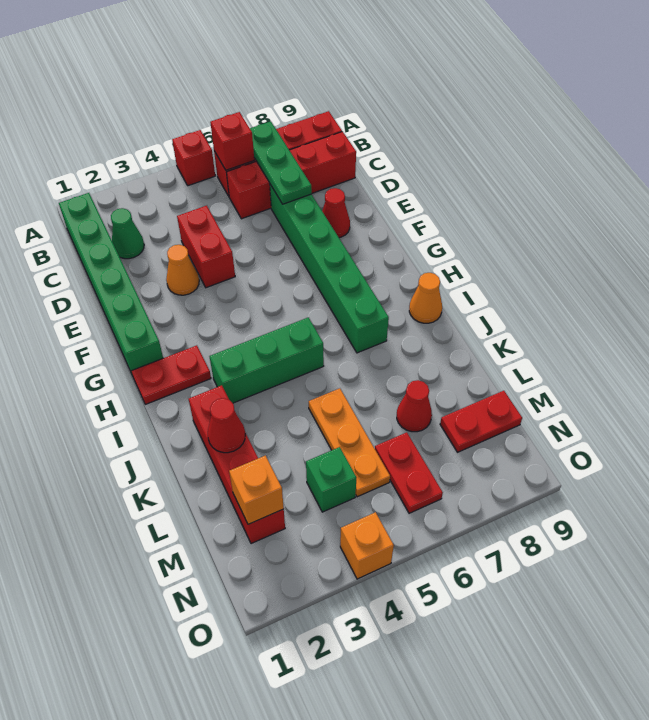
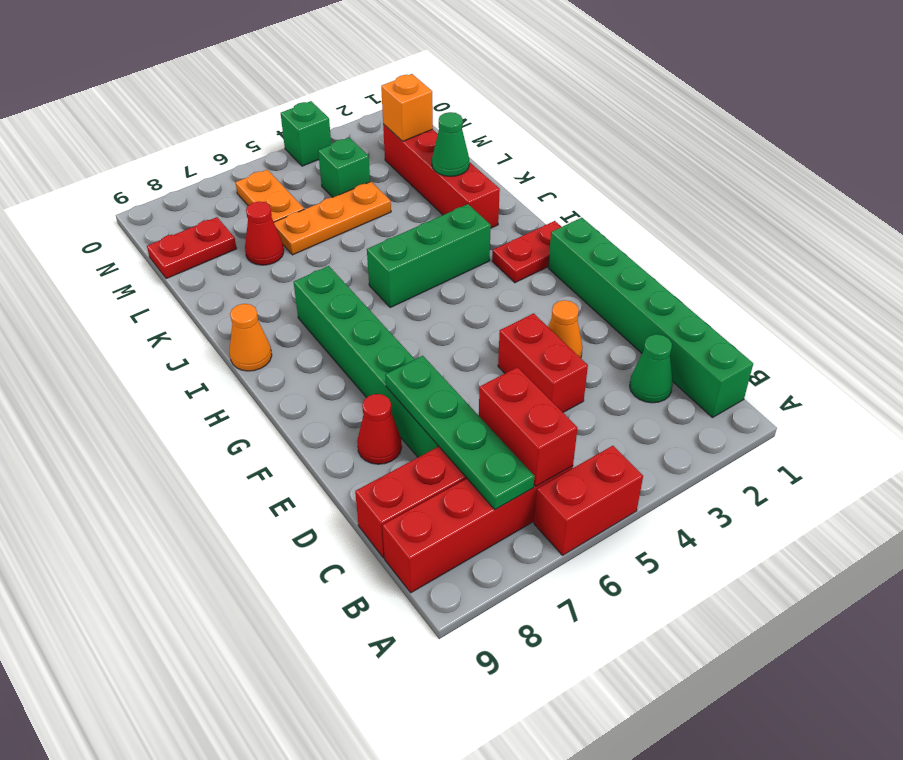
red 1x1 brick [172,130,215,186] -> red 1x2 brick [534,446,643,555]
red 1x1 brick [210,112,254,170] -> red 1x2 brick [479,367,577,487]
green 1x3 plate [250,121,312,204] -> green 1x4 plate [385,356,534,510]
red 1x1 cone [208,398,245,453] -> green 1x1 cone [432,112,469,176]
orange 1x3 plate [309,388,390,497] -> orange 1x3 plate turned to [274,182,391,255]
red 1x2 plate [375,432,443,513] -> orange 1x2 plate [236,170,304,222]
orange 1x1 brick [340,512,394,579] -> green 1x1 brick [281,101,331,166]

